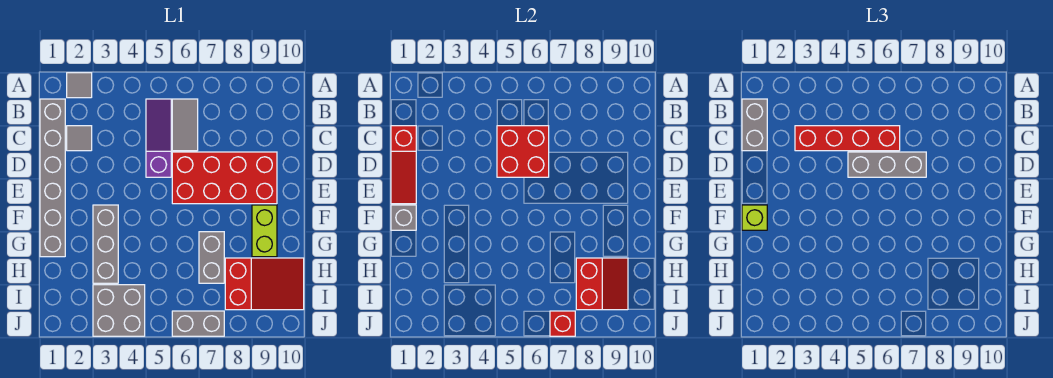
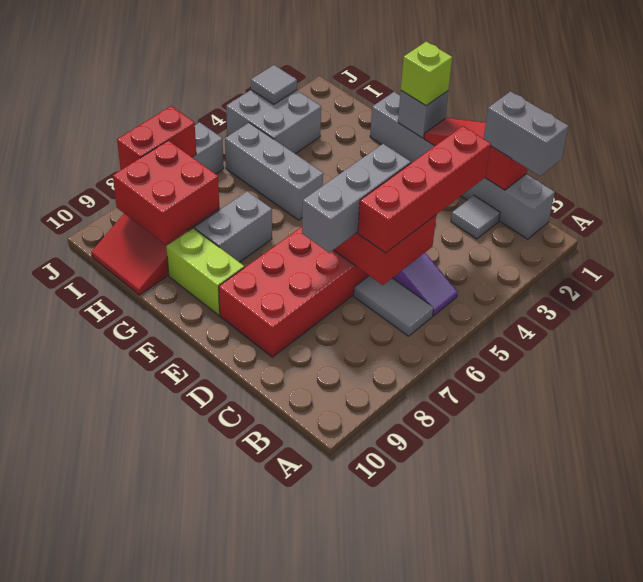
grey 1x1 tile [67,73,92,98] -> grey 1x1 tile moved to [251,65,297,104]
grey 1x3 brick [93,205,118,283] -> grey 1x3 brick moved to [225,123,323,220]
grey 1x2 brick [199,232,224,283] -> grey 1x2 brick turned to [195,191,272,262]
red 2x2 slope [576,258,628,310] -> red 2x2 brick [113,140,219,244]
red 1x1 brick [550,311,575,336] -> red 1x2 brick [117,106,196,170]

